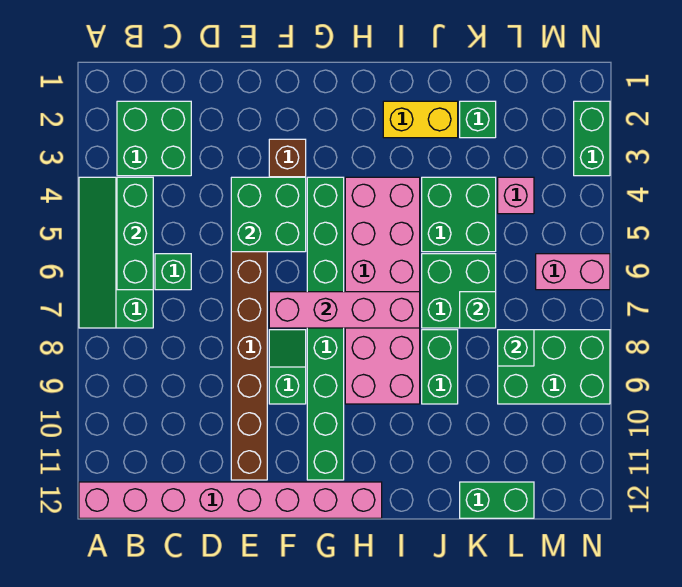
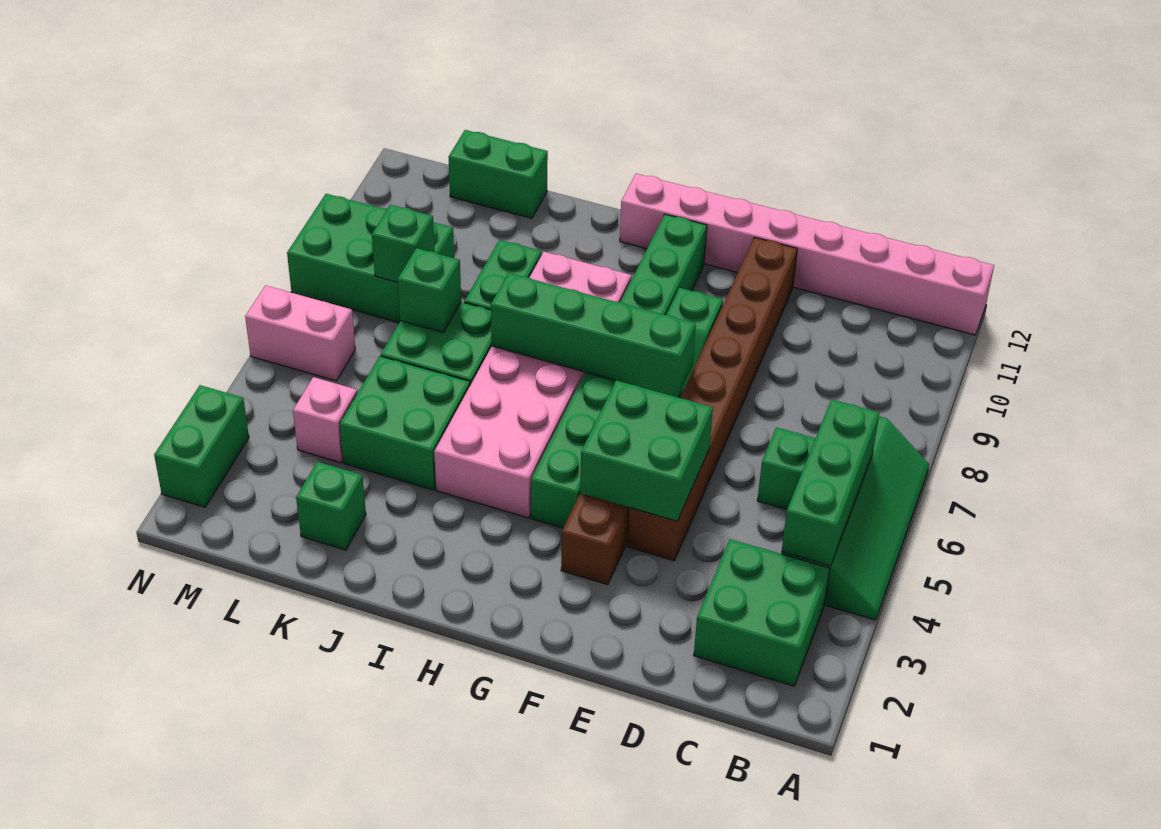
pink 1x4 brick [269,292,420,328] -> green 1x4 brick [491,273,696,397]
yellow 1x2 brick [383,101,458,138] -> none

